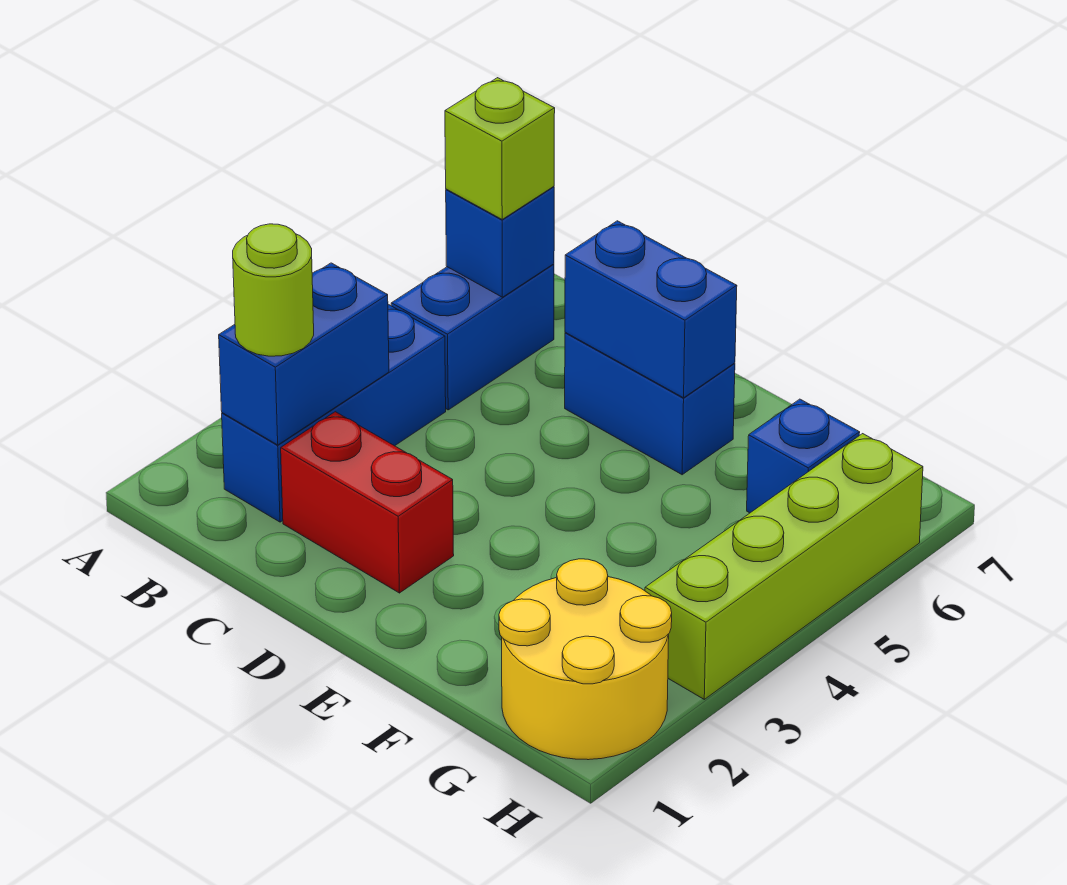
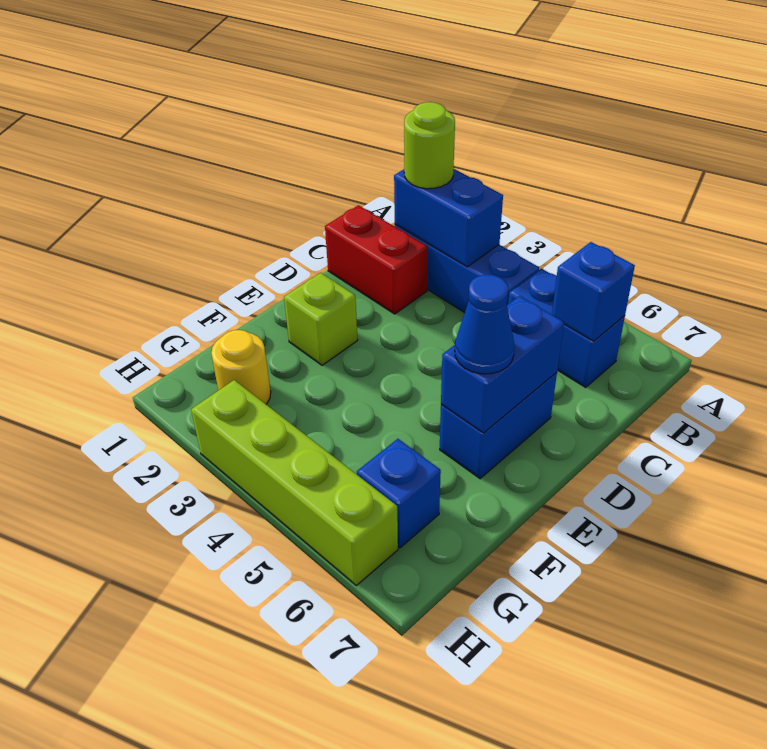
lime 1x1 brick [445,78,555,219] -> lime 1x1 brick moved to [284,273,358,365]
red 1x2 brick [281,412,454,593] -> red 1x2 brick turned to [325,205,428,314]
none -> blue 1x1 cone [455,275,515,374]
yellow 2x2 round brick [499,559,672,760] -> yellow 1x1 round brick [211,330,271,404]

